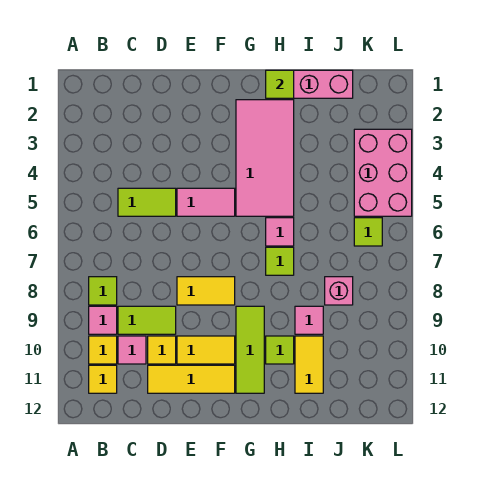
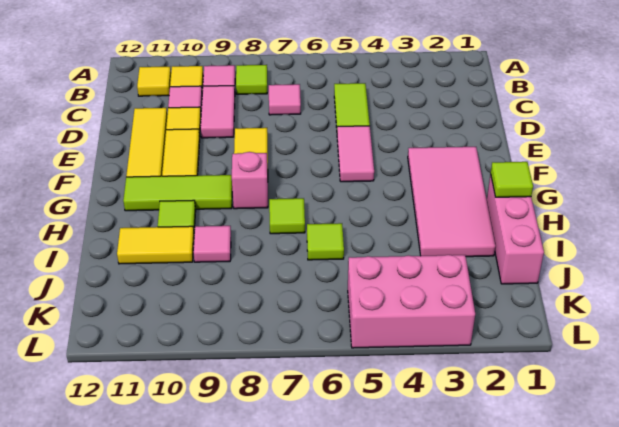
lime 1x2 tile [118,306,176,334] -> pink 1x2 tile [201,86,235,138]
pink 2x4 tile [236,100,294,216] -> pink 2x4 tile turned to [408,147,496,257]
pink 1x1 tile [266,218,294,246] -> pink 1x1 tile moved to [269,84,301,115]
pink 1x1 brick [325,277,353,305] -> pink 1x1 brick moved to [232,152,268,209]
lime 1x1 tile [354,218,382,246] -> lime 1x1 tile moved to [307,223,344,260]

